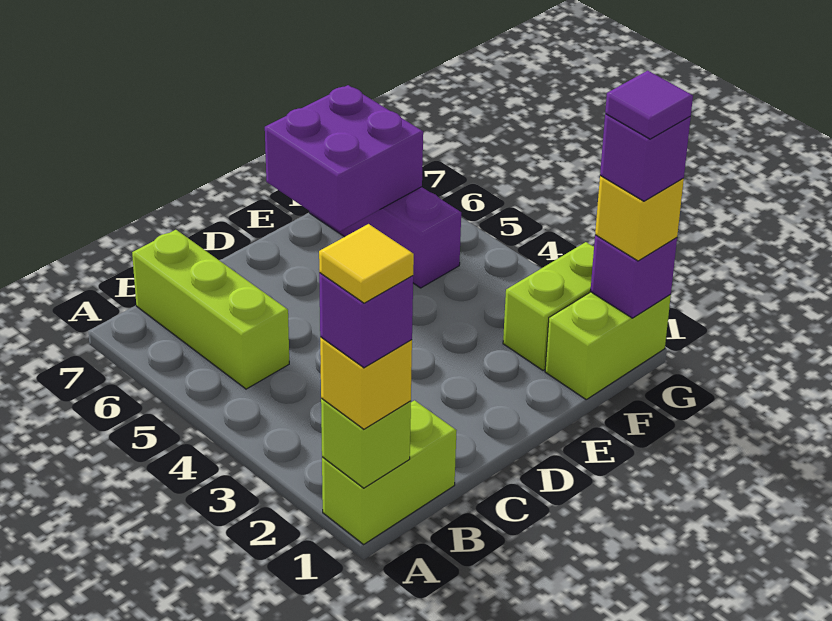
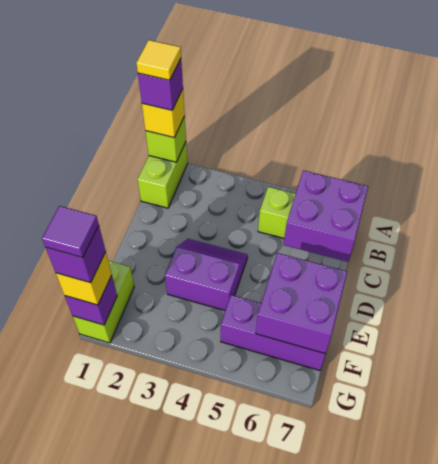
none -> purple 2x2 brick [283,170,368,262]
none -> purple 2x2 slope [165,239,248,310]
lime 1x2 brick [503,242,594,370] -> none

